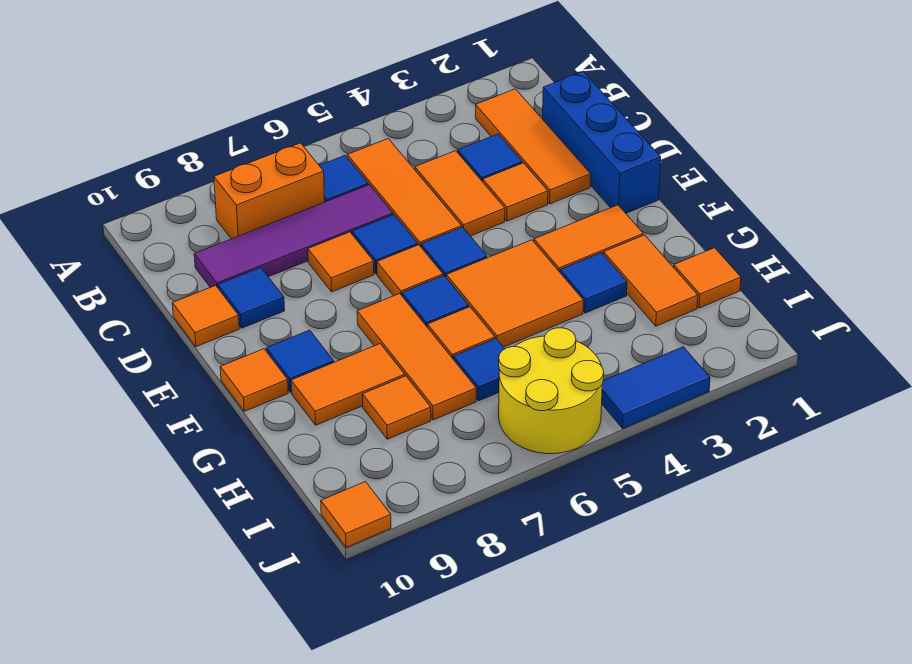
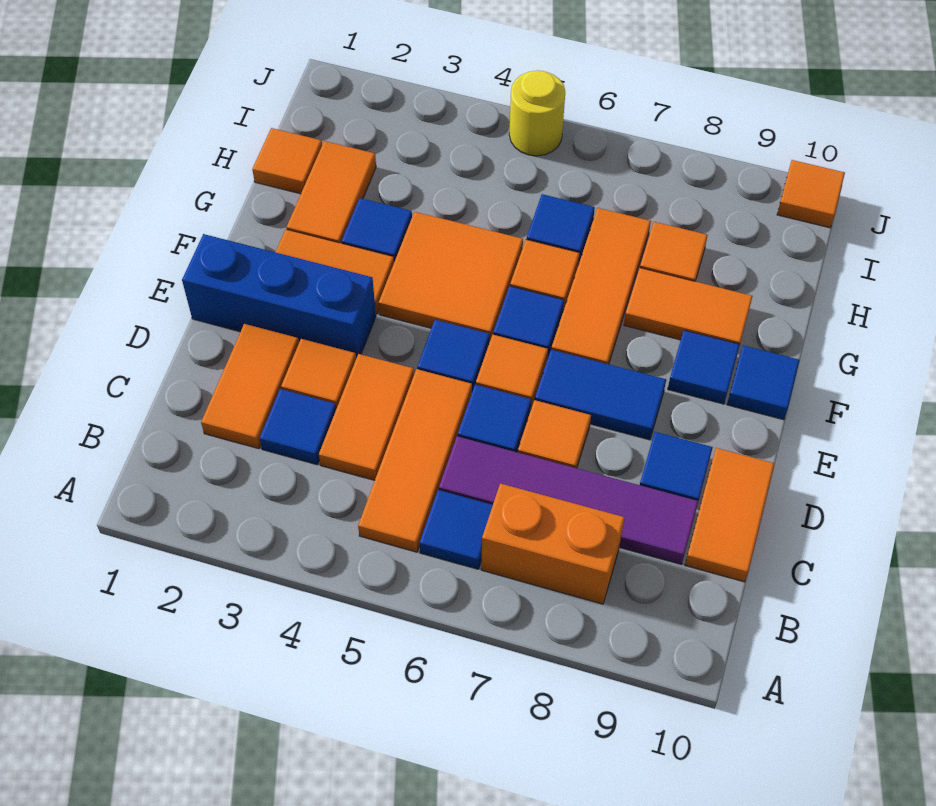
orange 1x3 tile [475,89,591,204] -> orange 1x2 tile [201,324,299,449]
blue 1x3 brick [543,72,661,213] -> blue 1x3 brick turned to [182,234,376,358]
orange 1x1 tile [172,285,239,347] -> orange 1x2 tile [685,448,775,582]
orange 1x1 tile [220,349,288,411] -> blue 1x1 tile [727,345,800,420]
yellow 2x2 round brick [499,328,604,454] -> yellow 1x1 round brick [509,70,565,156]
blue 1x2 tile [602,347,710,428] -> blue 1x2 tile moved to [535,350,666,440]

